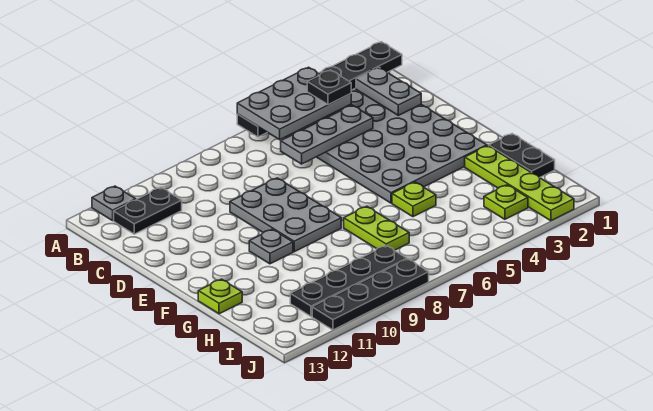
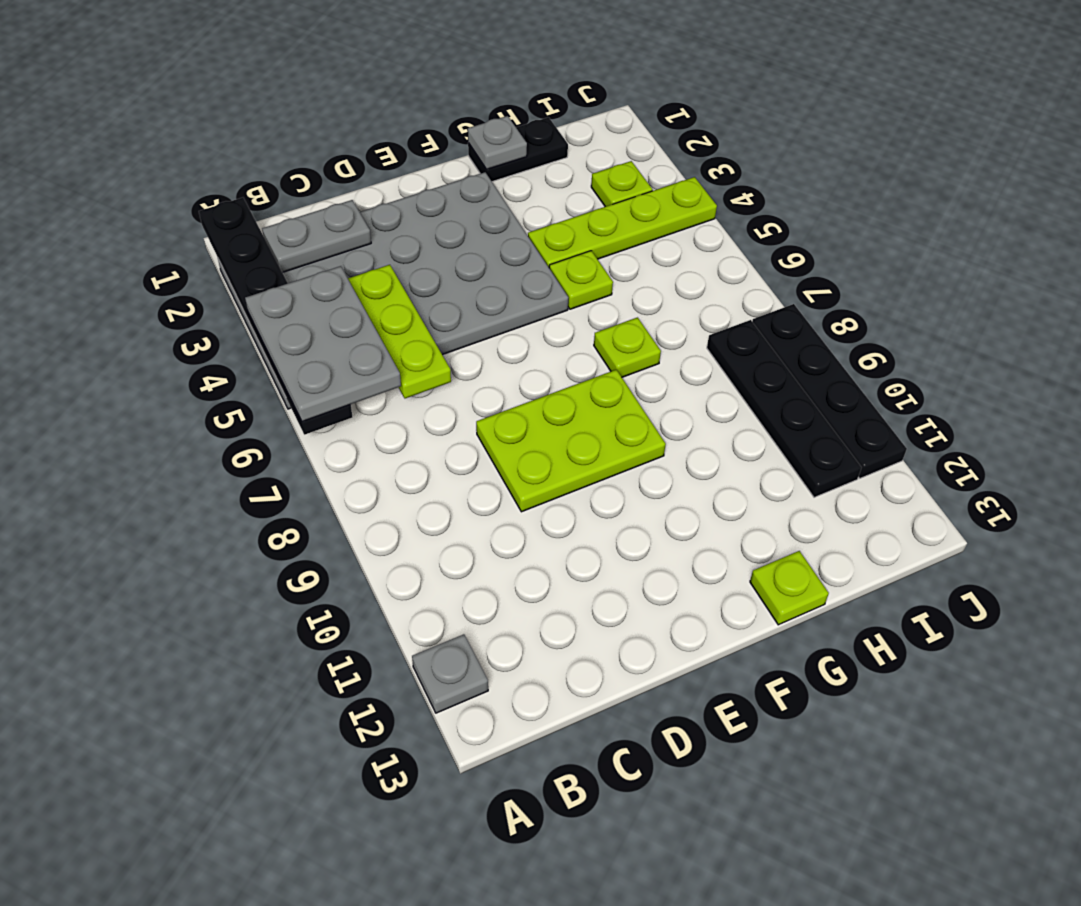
black 1x1 plate [307,70,351,105] -> none
black 1x2 plate [114,188,182,234] -> none
grey 1x3 plate [281,105,373,164] -> lime 1x3 plate [348,265,451,398]
grey 2x3 plate [230,178,341,252] -> lime 2x3 plate [476,370,666,512]
grey 1x1 plate [249,229,293,264] -> grey 1x1 plate moved to [468,116,527,169]
lime 1x4 plate [465,146,574,221] -> lime 1x4 plate moved to [528,177,717,267]
lime 1x2 plate [344,206,409,251] -> lime 1x1 plate [594,318,661,377]

